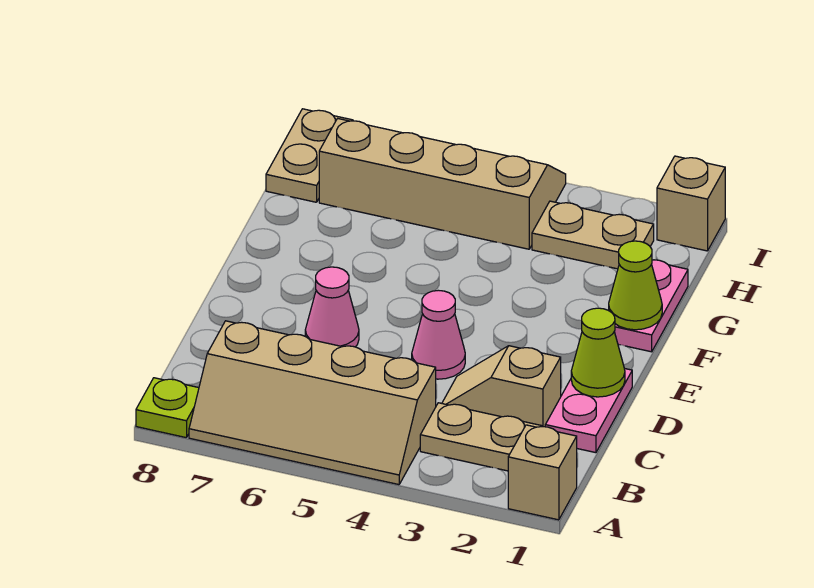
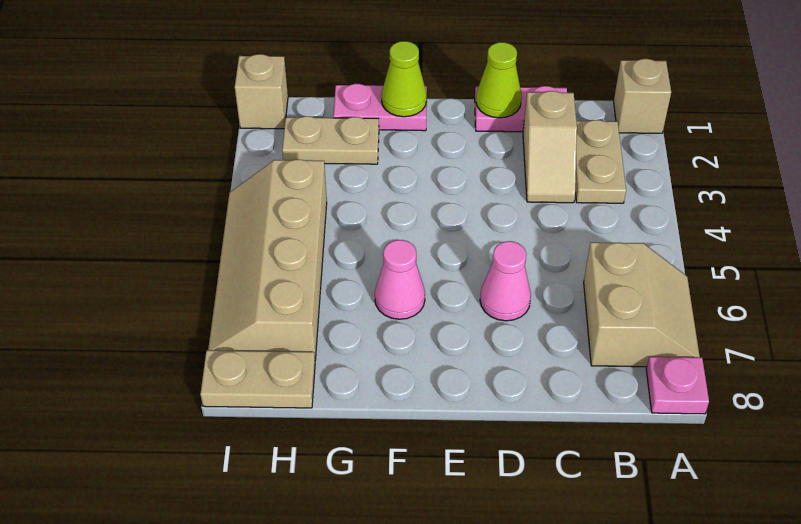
tan 2x4 slope [189,321,436,485] -> tan 2x2 slope [584,242,700,367]
lime 1x1 plate [136,378,199,438] -> pink 1x1 plate [646,357,709,414]
pink 1x1 cone [412,290,465,379] -> pink 1x1 cone moved to [375,240,425,319]
tan 1x2 plate [532,201,654,269] -> tan 1x2 plate turned to [282,116,379,164]

